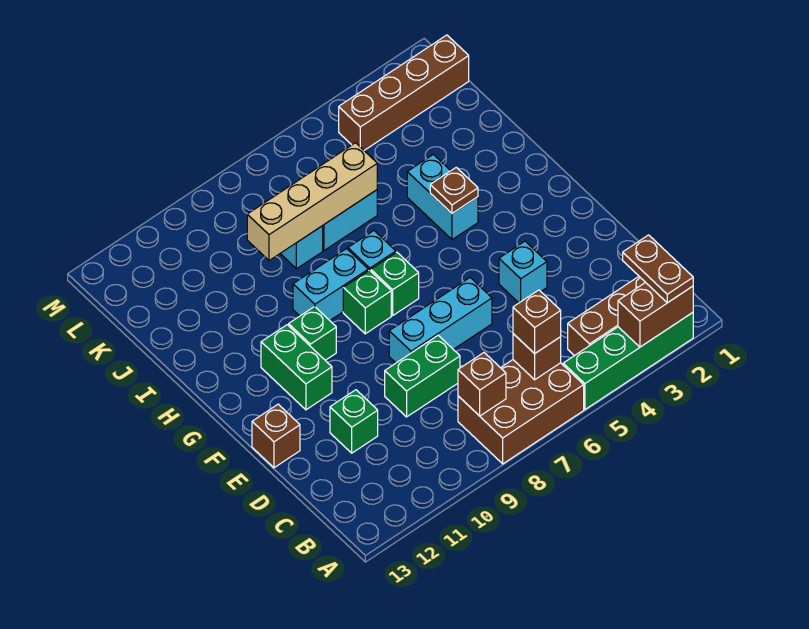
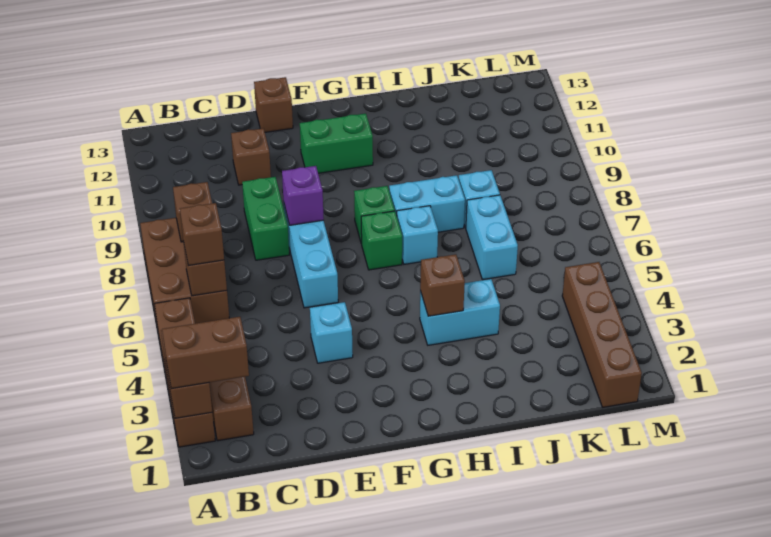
green 1x4 brick [563,313,693,409] -> brown 1x4 brick [154,298,215,447]
brown 1x2 plate [623,235,693,303] -> brown 1x2 brick [162,317,249,389]
green 1x1 brick [330,390,378,453] -> brown 1x1 brick [231,128,271,185]
none -> purple 1x1 brick [282,166,324,225]
green 1x1 brick [289,307,336,360] -> none
brown 1x1 plate [430,167,478,213] -> brown 1x1 brick [420,254,465,316]
cyan 1x2 brick [293,249,368,320] -> cyan 1x2 brick turned to [389,175,465,232]
tan 1x4 brick [247,143,377,261] -> none

